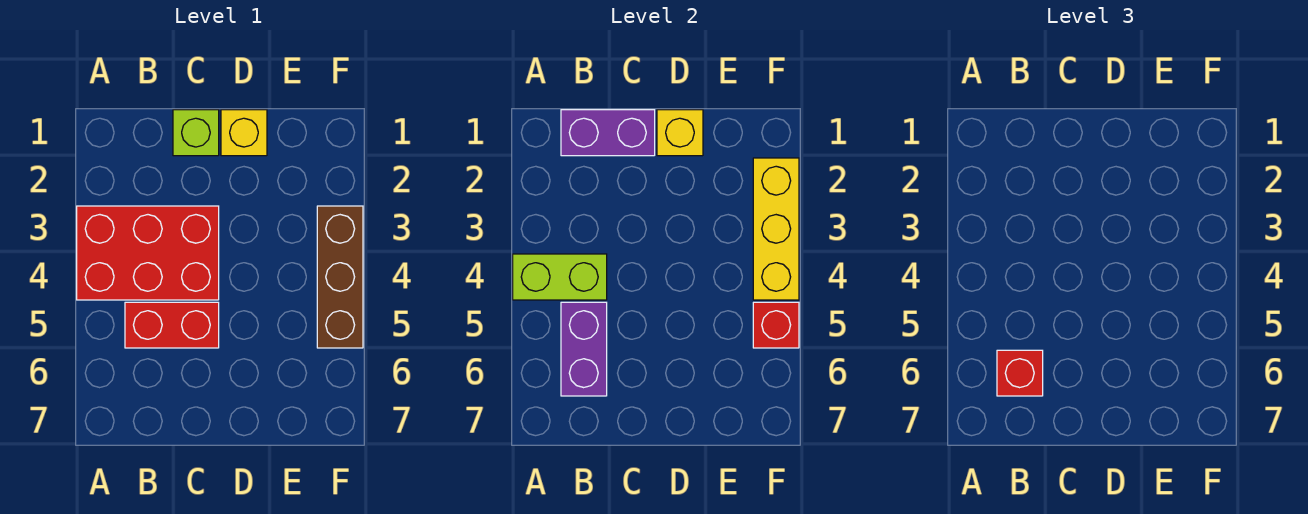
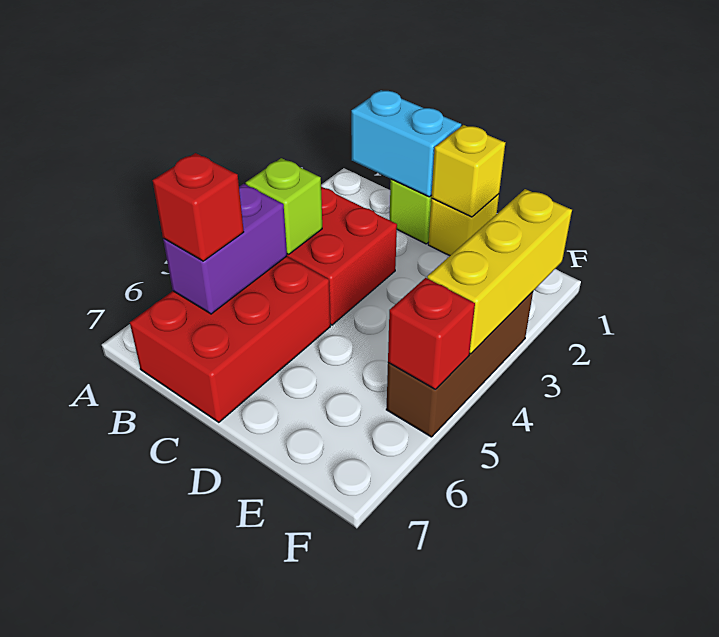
lime 1x2 brick [513,254,607,300] -> lime 1x1 brick [246,158,322,254]
purple 1x2 brick [561,110,655,156] -> cyan 1x2 brick [351,90,461,197]
red 1x2 brick [125,302,219,348] -> red 2x3 brick [130,256,330,422]

